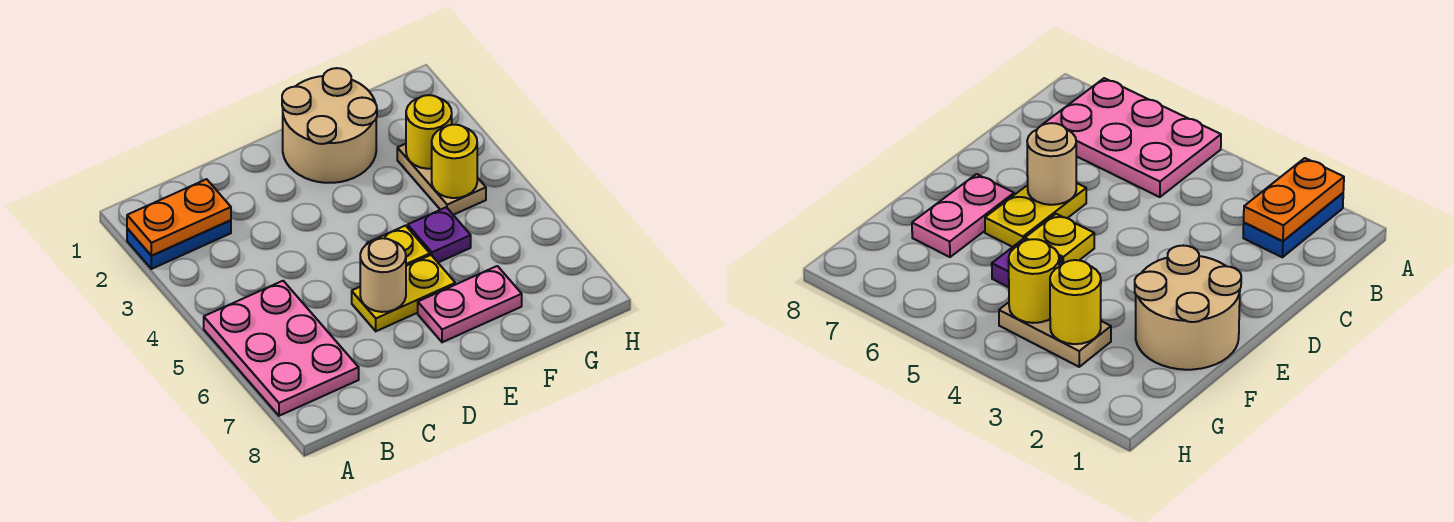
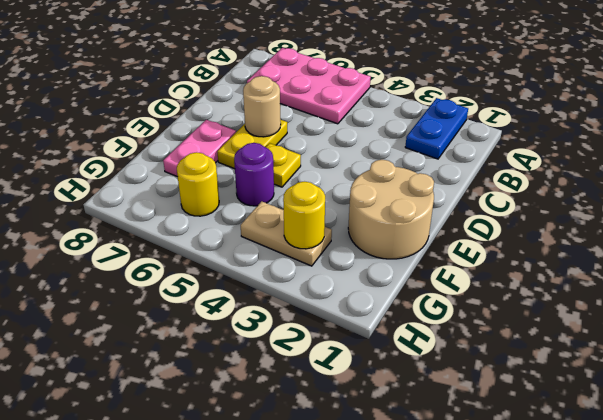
orange 1x2 plate [127,179,231,256] -> none
purple 1x1 plate [408,207,471,262] -> purple 1x1 round brick [234,143,274,206]
yellow 1x1 round brick [432,125,477,198] -> yellow 1x1 round brick moved to [177,152,219,216]

